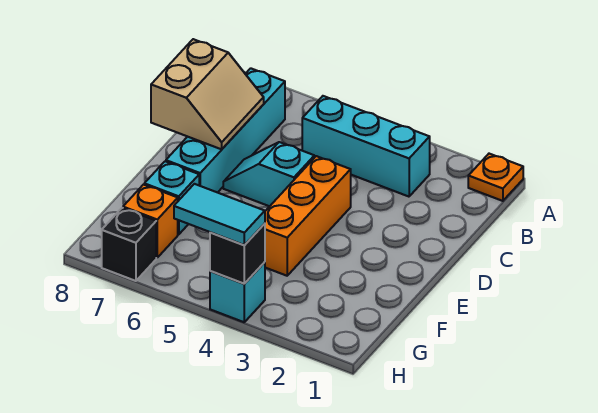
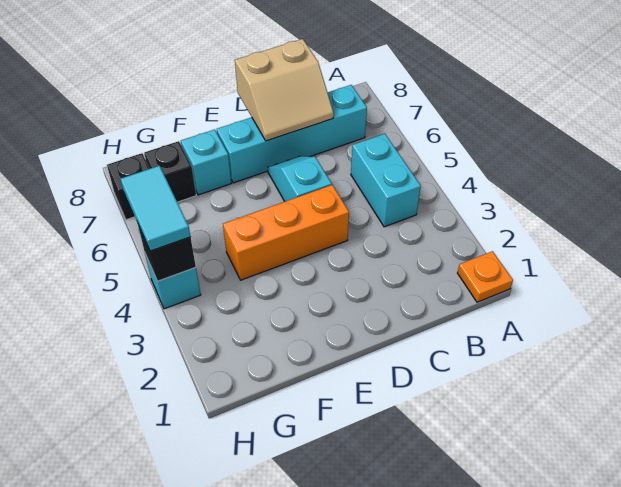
cyan 1x3 brick [302,96,430,197] -> cyan 1x2 brick [351,134,421,227]
orange 1x1 brick [123,185,178,258] -> black 1x1 brick [144,141,196,202]

